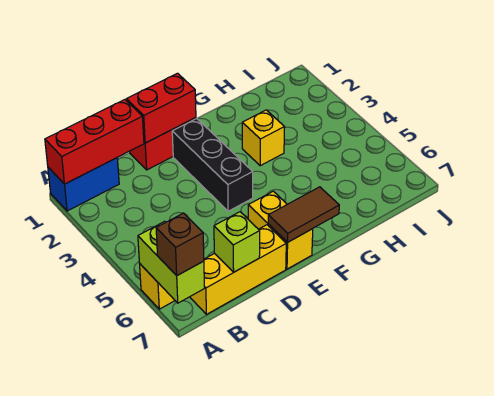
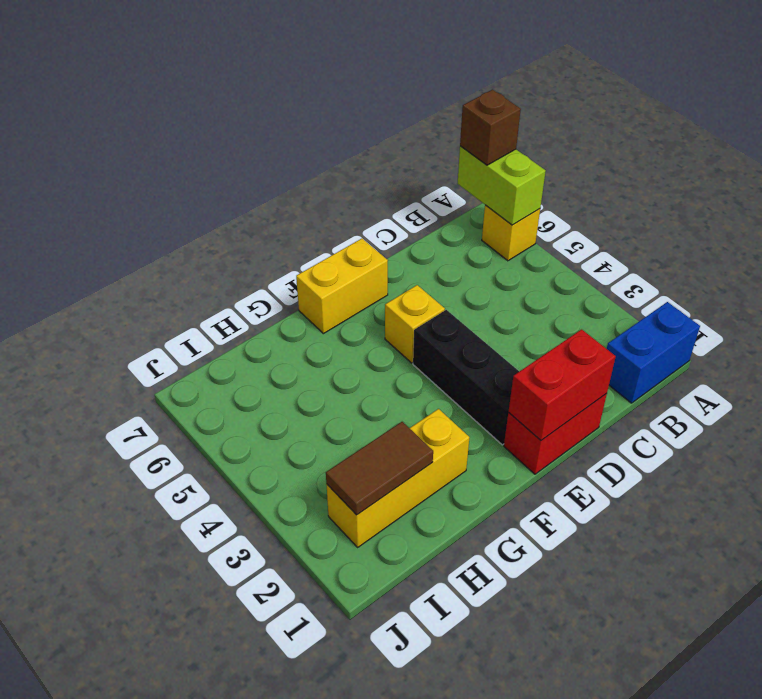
red 1x3 brick [45,100,144,184] -> none
yellow 1x3 brick [190,225,286,314] -> yellow 1x3 brick moved to [326,409,469,547]
lime 1x1 brick [214,212,260,272] -> none
yellow 1x2 brick [248,191,313,269] -> yellow 1x2 brick turned to [296,239,388,334]
brown 1x2 tile [268,187,339,242] -> brown 1x2 tile moved to [326,422,433,515]
yellow 1x1 brick [242,110,285,166] -> yellow 1x1 brick moved to [385,285,445,363]

